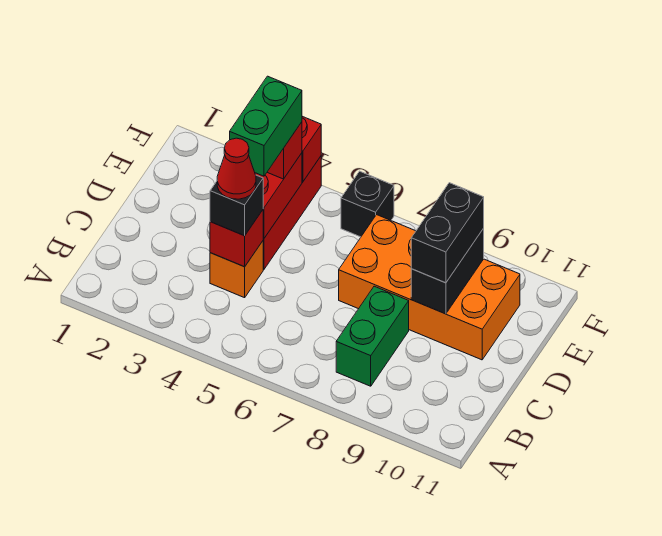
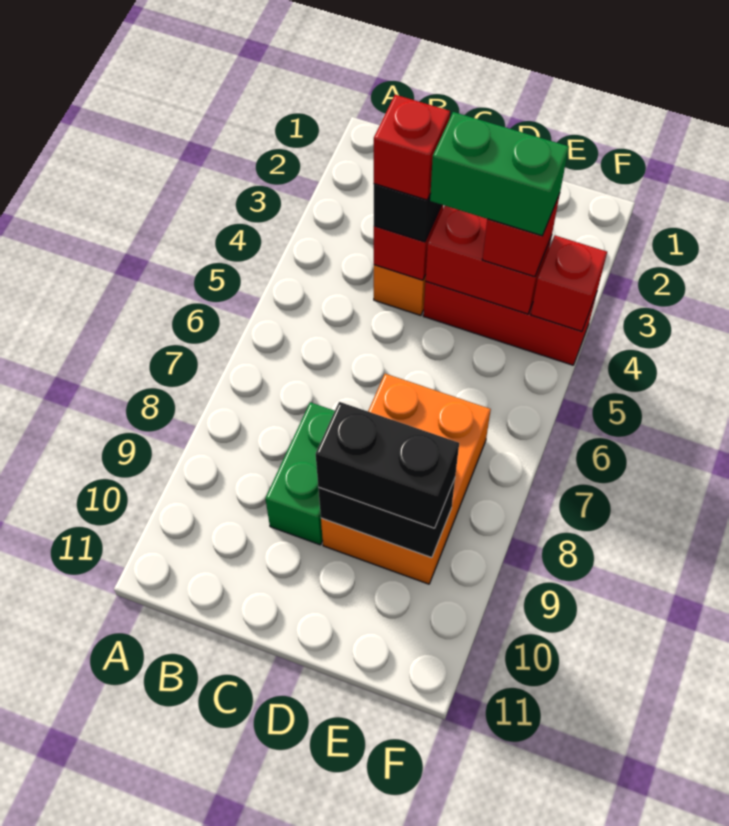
green 1x2 brick [336,286,409,386] -> green 1x2 brick turned to [265,402,335,545]
red 1x1 cone [217,138,256,199] -> red 1x1 brick [374,95,450,200]
orange 2x4 brick [339,215,520,360] -> orange 2x3 brick [321,374,491,584]
black 1x1 brick [341,171,394,237] -> none

